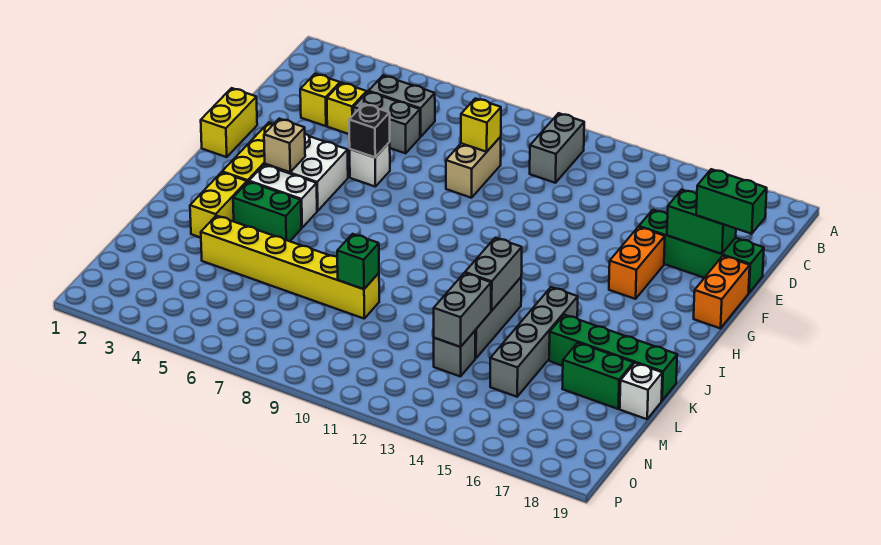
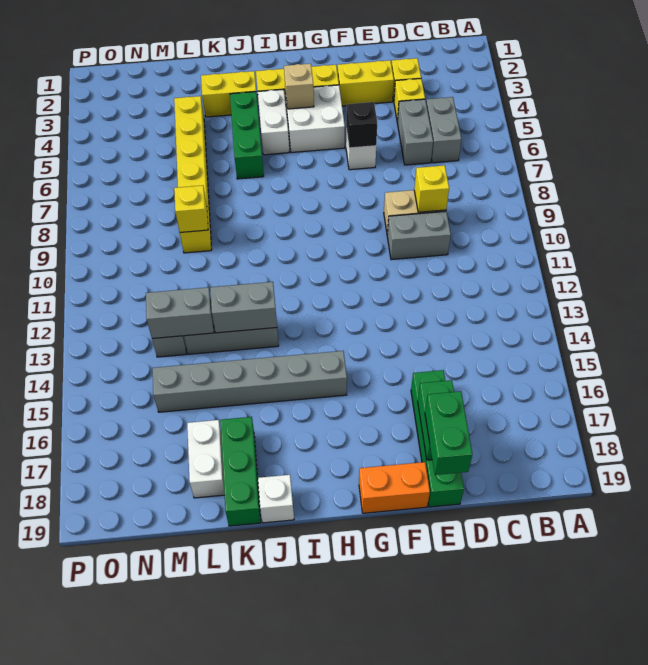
grey 1x2 brick [530,113,584,183] -> grey 1x2 brick moved to [387,211,451,260]
yellow 1x2 brick [201,88,257,157] -> yellow 1x2 brick moved to [338,60,394,106]
orange 1x2 brick [609,227,665,299] -> none
green 1x2 brick [233,182,301,241] -> green 1x3 brick [230,92,264,179]
grey 1x4 brick [490,287,578,397] -> grey 1x6 brick [153,351,347,412]
green 1x4 brick [549,315,677,401] -> green 1x3 brick [220,417,261,526]
green 1x1 brick [337,234,379,289] -> yellow 1x1 brick [174,185,208,232]
green 1x2 brick [562,343,633,409] -> white 1x2 brick [187,420,225,498]
white 1x1 brick [620,363,662,419] -> white 1x1 brick moved to [258,475,294,523]

